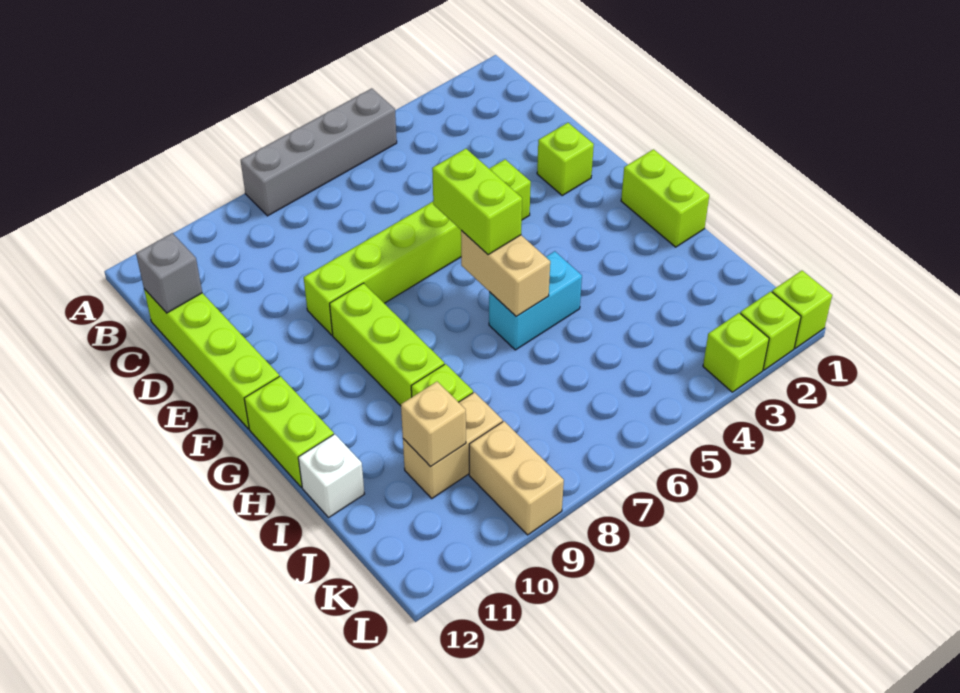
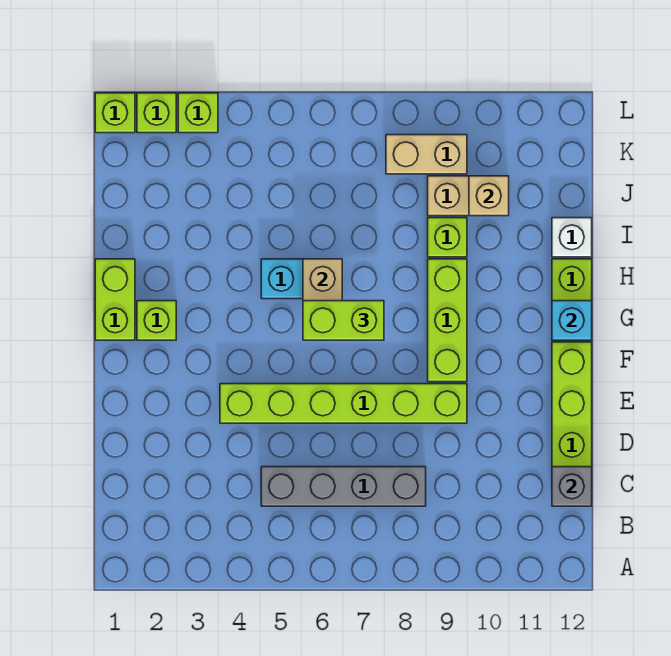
grey 1x4 brick [241,88,397,216] -> grey 1x4 brick moved to [261,467,426,506]
lime 1x1 brick [537,123,594,195] -> lime 1x1 brick moved to [137,301,176,340]
lime 1x2 brick [432,149,522,255] -> lime 1x2 brick turned to [303,301,384,340]
none -> cyan 1x1 brick [552,301,592,340]
tan 1x2 brick [469,421,564,535] -> tan 1x2 brick turned to [386,135,467,174]

